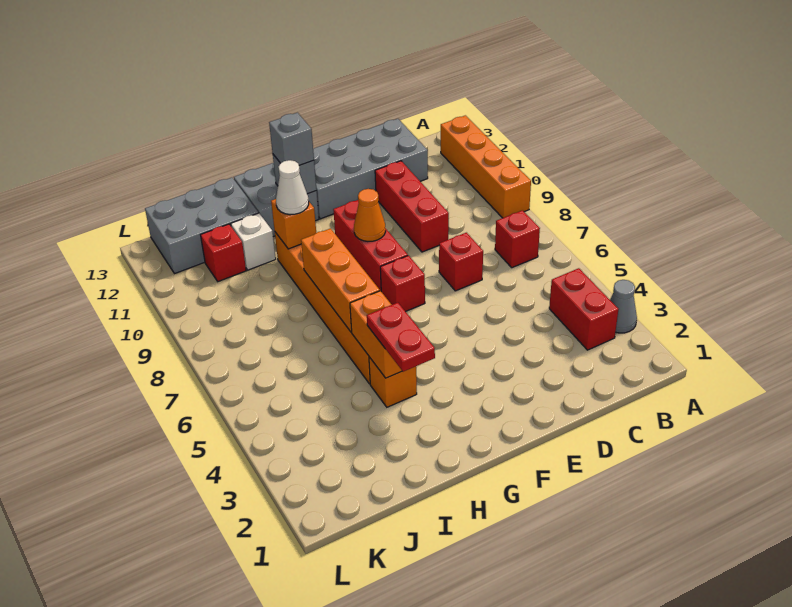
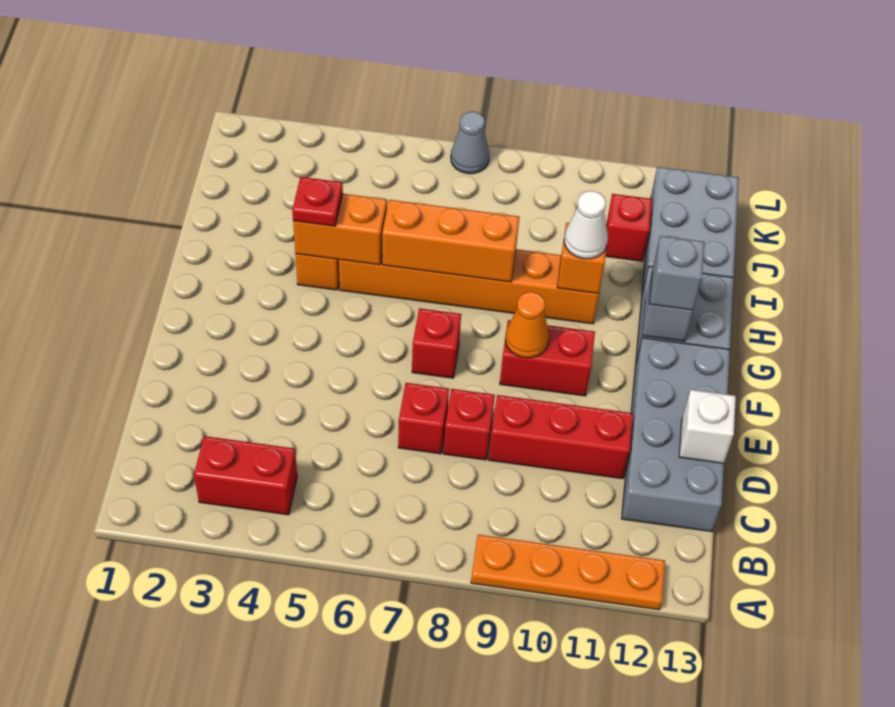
grey 1x1 cone [610,280,637,333] -> grey 1x1 cone moved to [451,112,489,174]
orange 1x4 brick [441,115,531,218] -> orange 1x4 plate [471,535,665,610]
red 1x1 brick [495,210,540,268] -> red 1x1 brick moved to [443,389,495,460]
red 1x3 brick [333,200,408,291] -> red 1x2 brick [500,320,595,396]
red 1x2 plate [367,303,435,372] -> red 1x1 plate [292,177,343,226]
white 1x1 brick [231,213,276,270] -> white 1x1 brick moved to [679,390,736,463]

